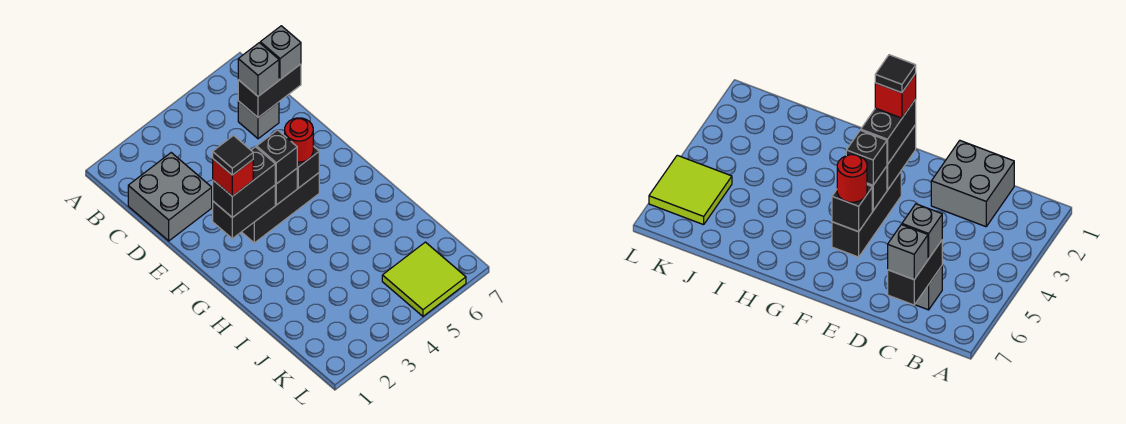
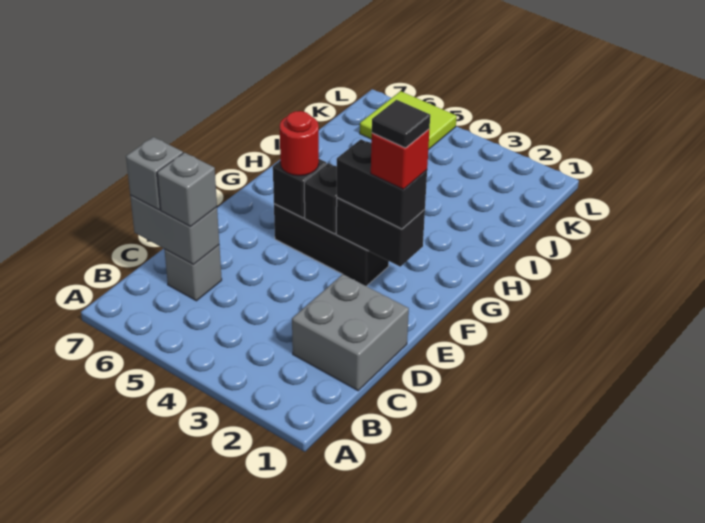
black 1x2 brick [238,64,301,118] -> grey 1x2 brick [130,195,219,265]
black 1x1 brick [257,130,297,184] -> none

